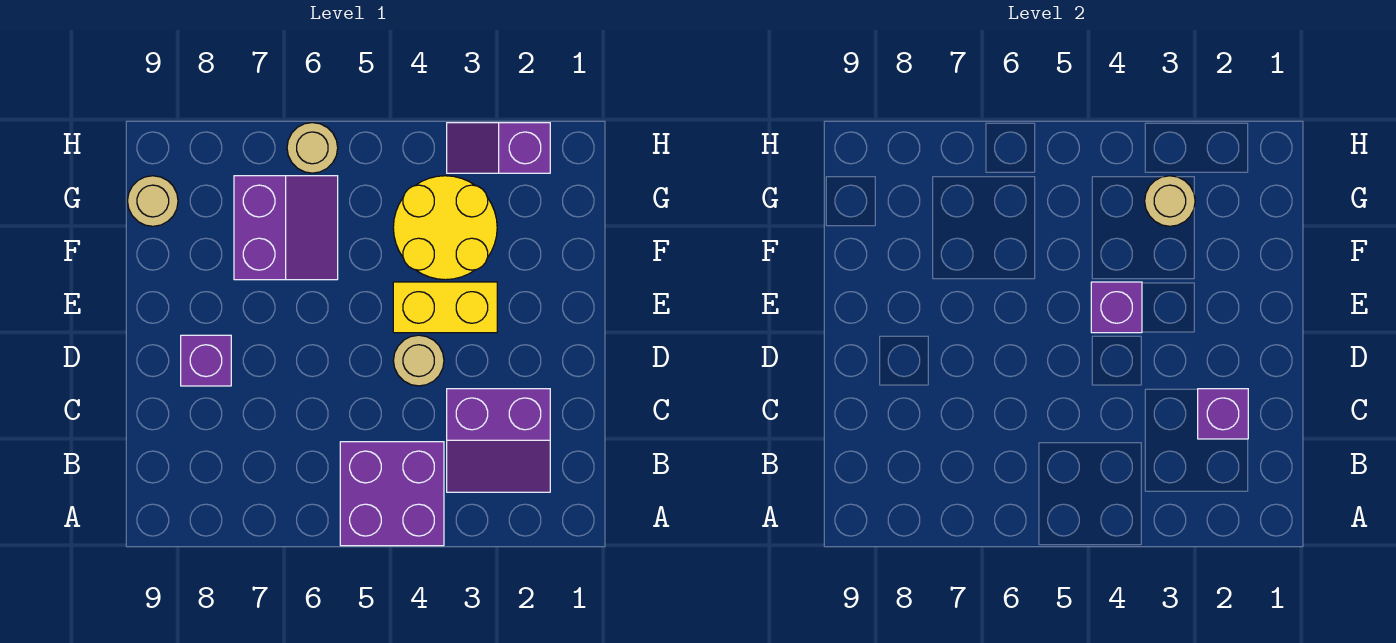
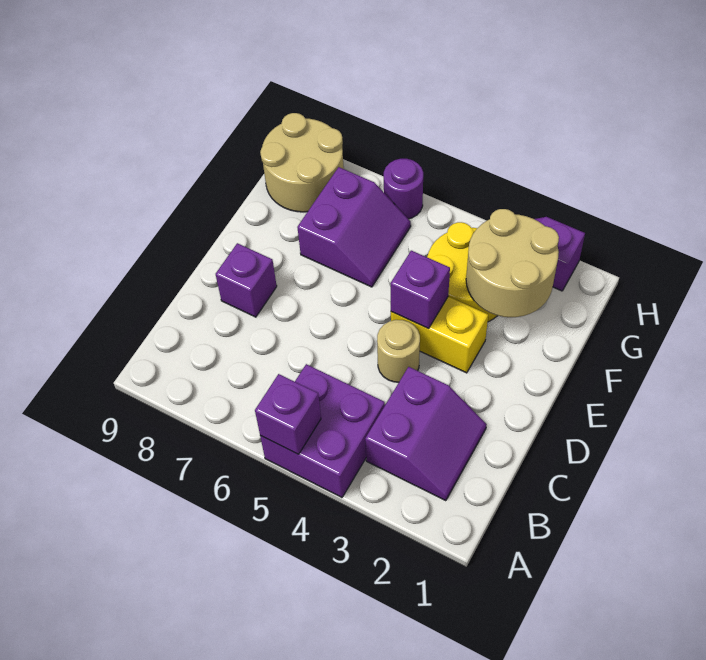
purple 2x2 slope [447,389,550,492] -> purple 2x2 slope turned to [365,367,487,501]
purple 1x1 brick [1198,389,1248,439] -> purple 1x1 brick moved to [255,374,321,454]
tan 1x1 round brick [1145,176,1195,226] -> tan 2x2 round brick [466,209,559,317]
tan 1x1 round brick [128,176,178,226] -> tan 2x2 round brick [260,113,344,212]
tan 1x1 round brick [287,123,338,173] -> purple 1x1 round brick [384,159,423,219]

